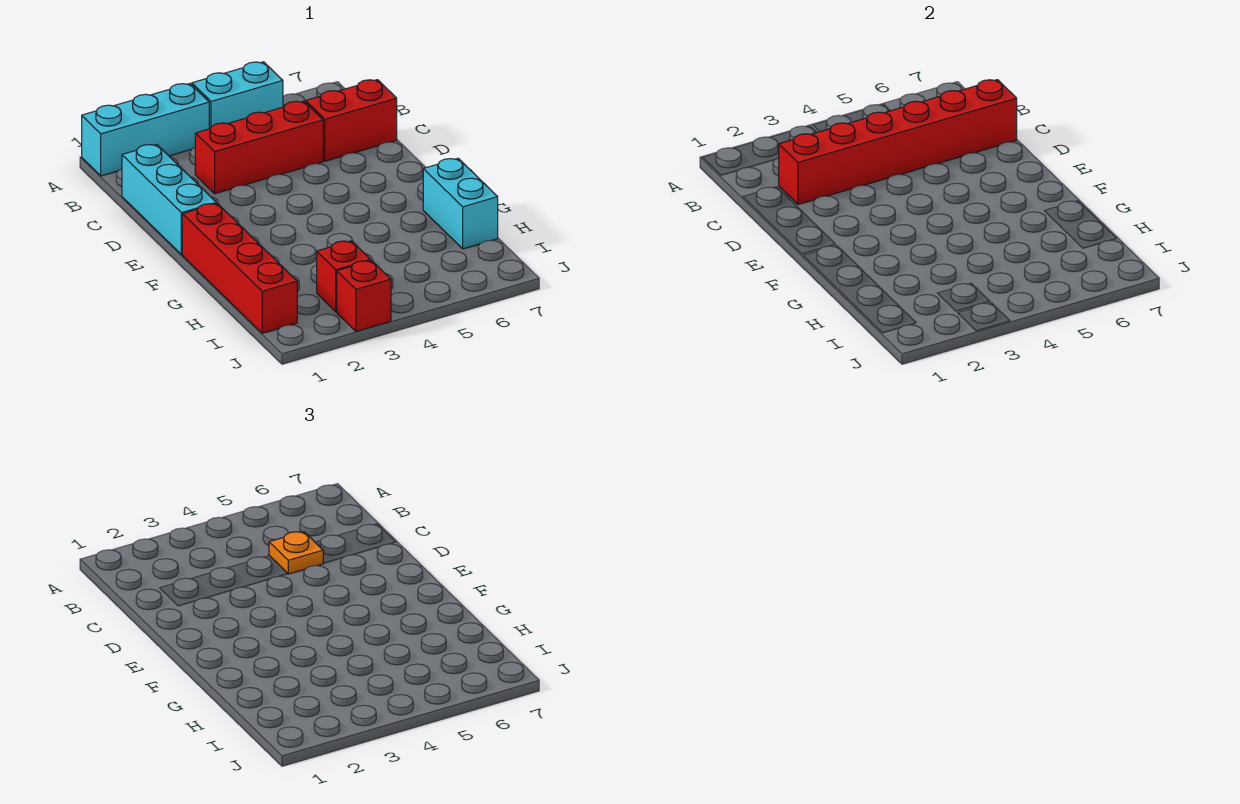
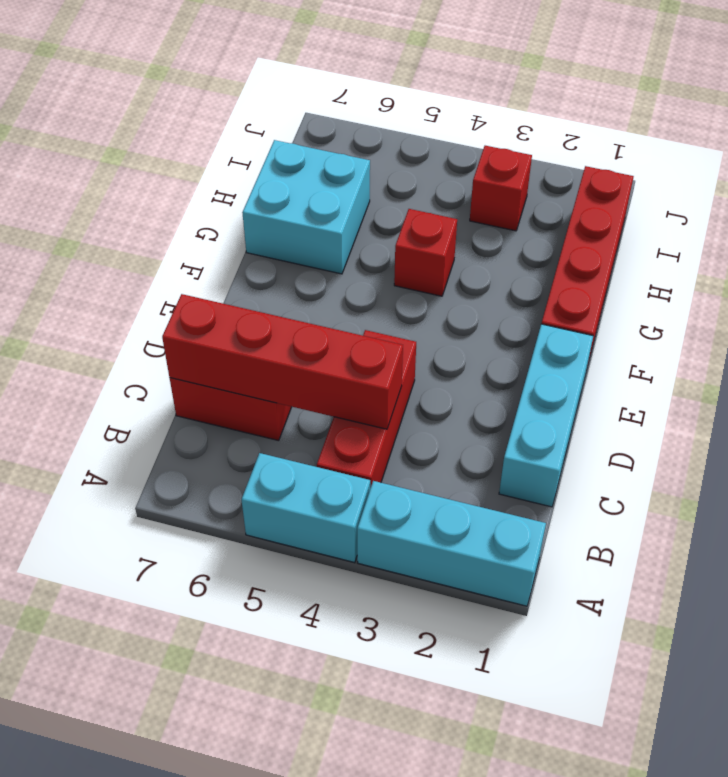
red 1x6 brick [779,80,1017,204] -> red 1x4 brick [162,294,403,429]
red 1x3 brick [195,101,323,194] -> red 1x3 brick turned to [317,330,416,488]
orange 1x1 plate [269,532,323,574] -> none
cyan 1x2 brick [423,158,498,249] -> cyan 2x2 brick [242,140,370,274]
red 1x1 brick [337,261,391,331] -> red 1x1 brick moved to [394,209,457,296]

